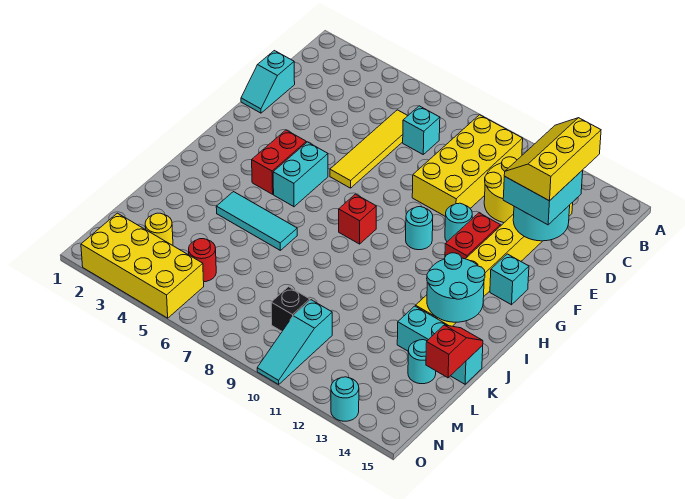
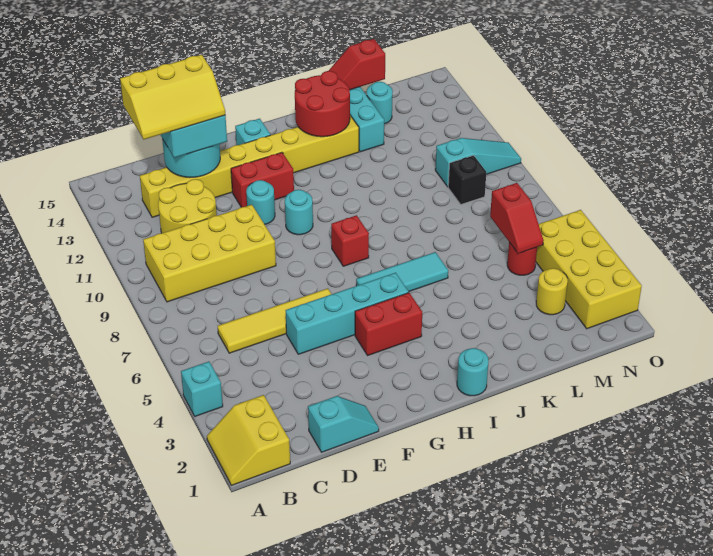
none -> yellow 2x2 slope [207,395,290,485]
cyan 1x1 brick [403,106,440,154] -> cyan 1x1 brick moved to [181,362,223,416]
cyan 1x2 brick [273,142,328,207] -> cyan 1x4 brick [286,273,409,354]
cyan 2x2 round brick [427,253,485,322] -> red 2x2 round brick [295,71,350,137]
cyan 1x3 tile [216,192,297,250] -> cyan 1x3 tile turned to [356,252,448,291]
none -> red 1x2 slope [490,183,544,253]
cyan 1x1 round brick [331,377,359,421] -> cyan 1x1 round brick moved to [457,348,489,396]

